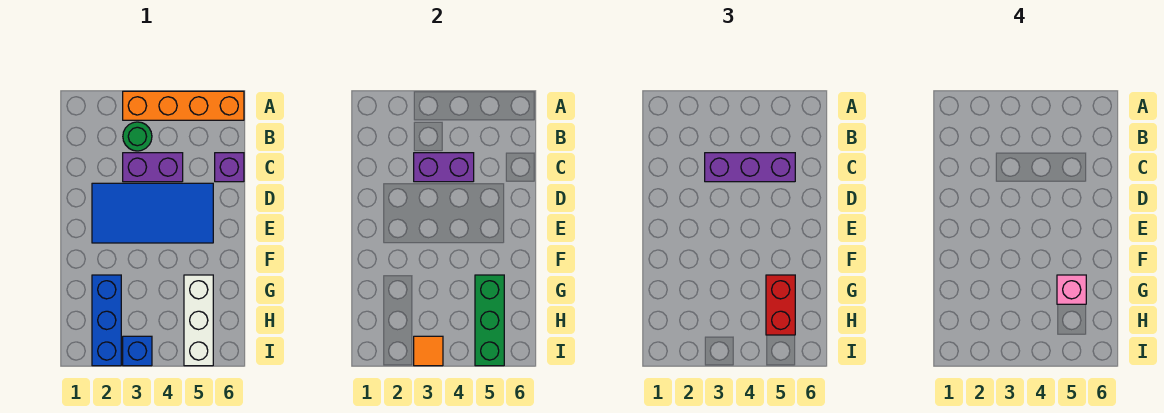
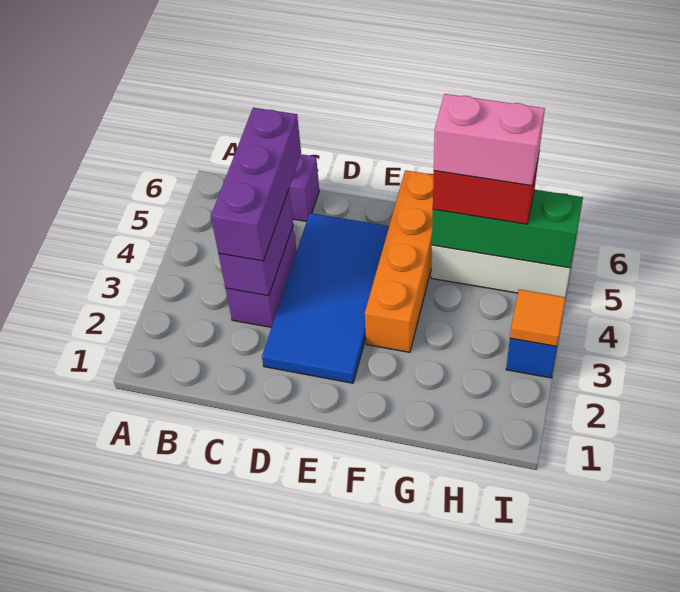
orange 1x4 brick [123,91,244,120] -> orange 1x4 brick moved to [365,170,434,352]
green 1x1 round brick [123,122,152,151] -> none
blue 1x3 brick [92,275,121,366] -> none
pink 1x1 brick [1057,275,1086,304] -> pink 1x2 brick [434,94,545,186]

